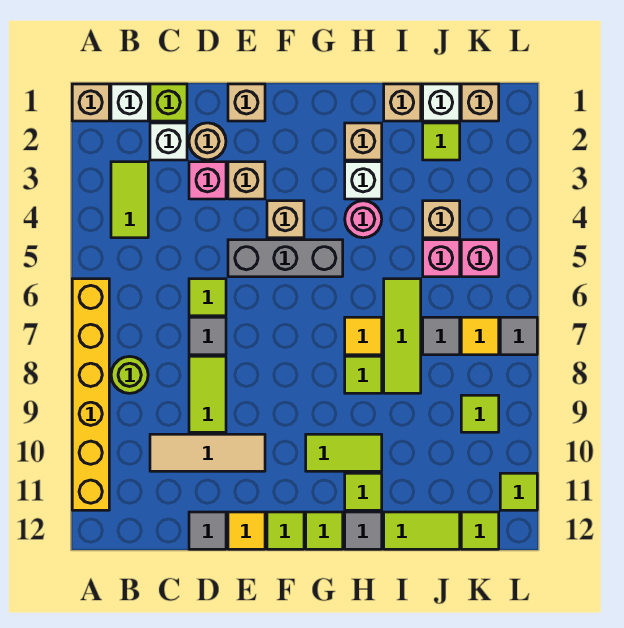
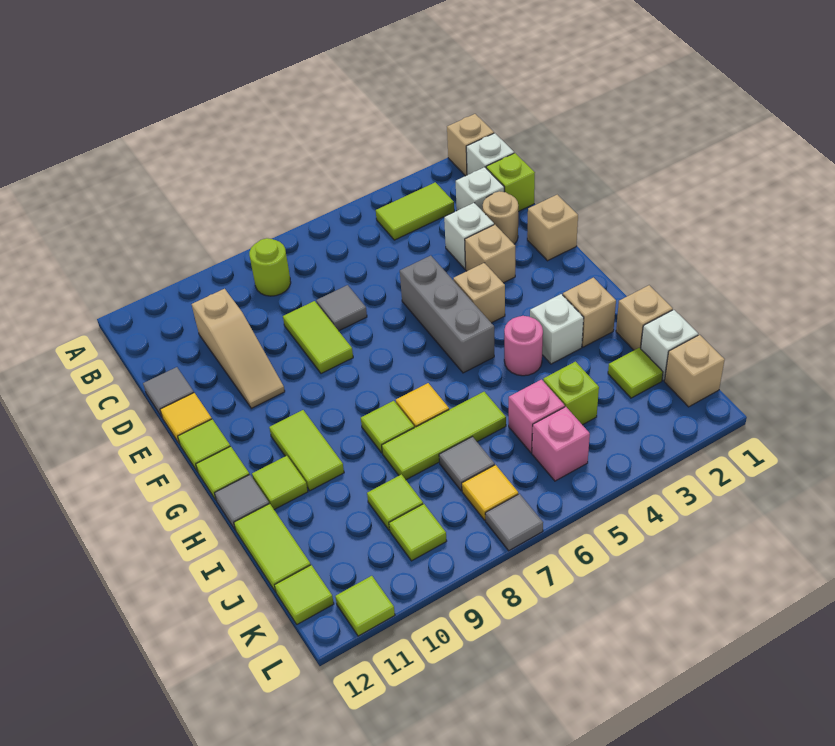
yellow 1x6 brick [72,279,109,510] -> none
tan 1x3 tile [150,434,265,471] -> tan 1x3 slope [192,289,285,408]
pink 1x1 brick [189,162,226,199] -> white 1x1 brick [444,203,494,269]
lime 1x1 tile [189,279,226,316] -> lime 1x1 tile moved to [367,474,423,530]
lime 1x2 tile [189,356,226,432] -> lime 1x2 tile turned to [283,301,353,374]
tan 1x1 brick [423,201,460,238] -> lime 1x1 brick [543,362,599,425]

